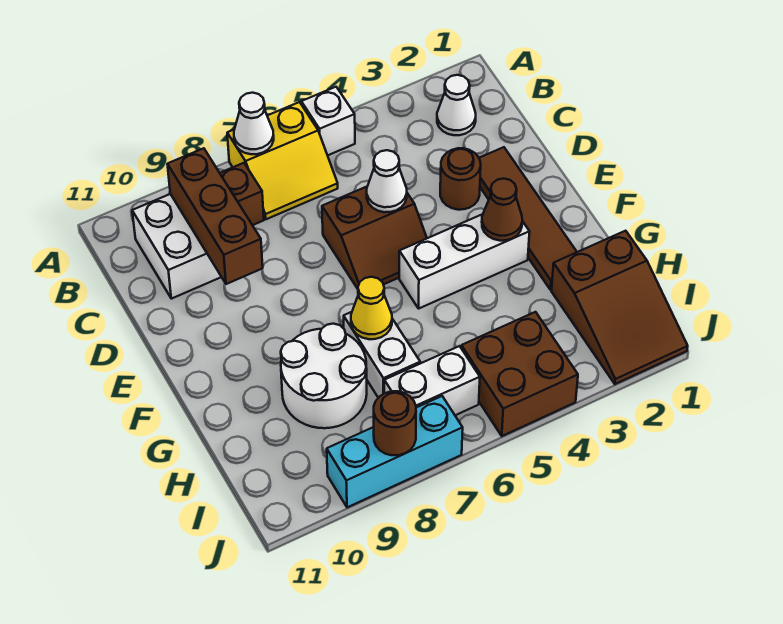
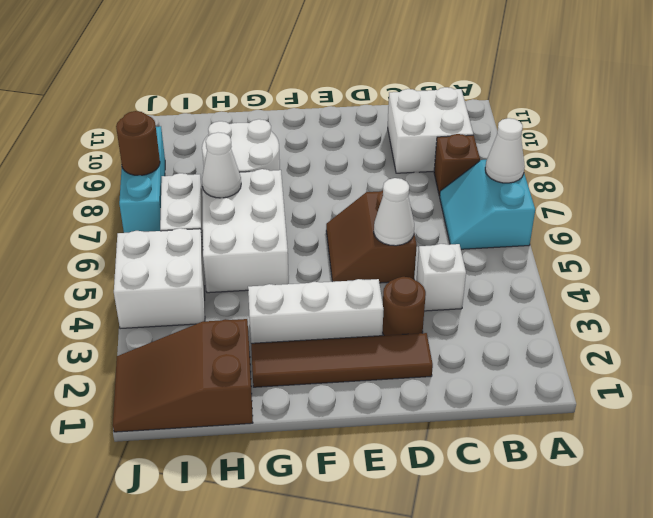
white 1x1 brick [301,87,355,155] -> white 1x1 brick moved to [416,244,466,311]
yellow 2x2 slope [227,102,338,219] -> cyan 2x2 slope [440,160,535,249]
white 1x1 cone [437,75,476,135] -> white 1x1 cone moved to [202,132,241,198]
brown 1x3 brick [167,148,263,284] -> none
white 1x3 brick [399,214,530,308] -> white 1x3 brick turned to [248,279,383,343]
brown 1x1 cone [482,179,522,241] -> none
white 1x2 brick [344,312,420,398] -> white 2x3 brick [202,169,289,293]
yellow 1x1 cone [351,277,392,339] -> none
brown 2x2 brick [461,312,578,436] -> white 2x2 brick [114,228,205,329]

